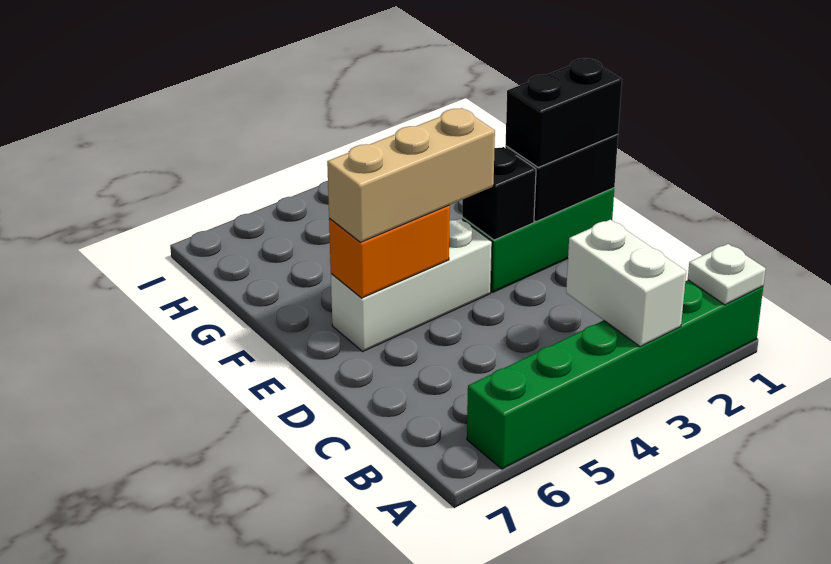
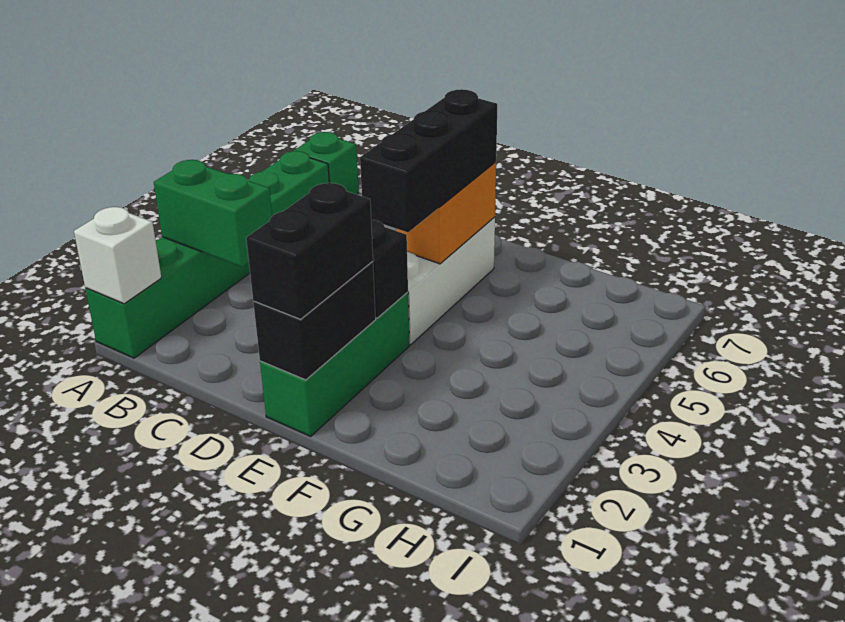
white 1x1 plate [688,244,766,305] -> white 1x1 brick [74,207,161,304]
white 1x2 brick [566,220,686,347] -> green 1x2 brick [154,160,272,267]
none -> green 1x1 brick [294,132,359,194]
tan 1x3 brick [327,108,495,242] -> black 1x3 brick [360,89,497,232]

